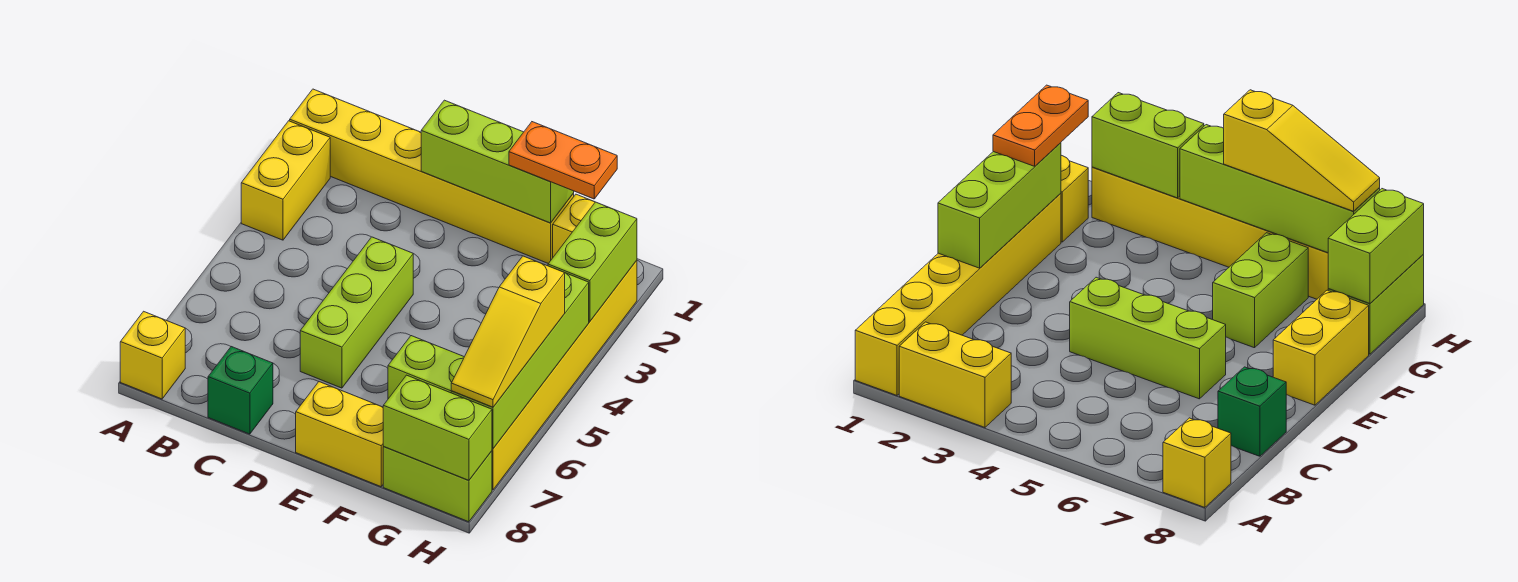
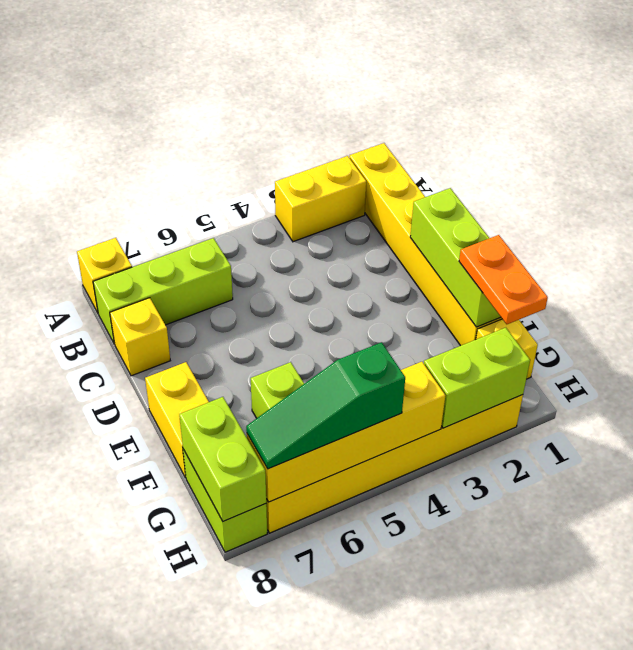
green 1x1 brick [208,347,273,434] -> yellow 1x1 brick [110,298,170,376]
lime 1x3 brick [300,237,413,388] -> lime 1x3 brick moved to [93,238,233,344]
lime 1x4 brick [451,273,589,448] -> yellow 1x4 brick [247,362,445,502]
yellow 1x3 slope [451,256,565,407] -> green 1x3 slope [246,342,405,469]

